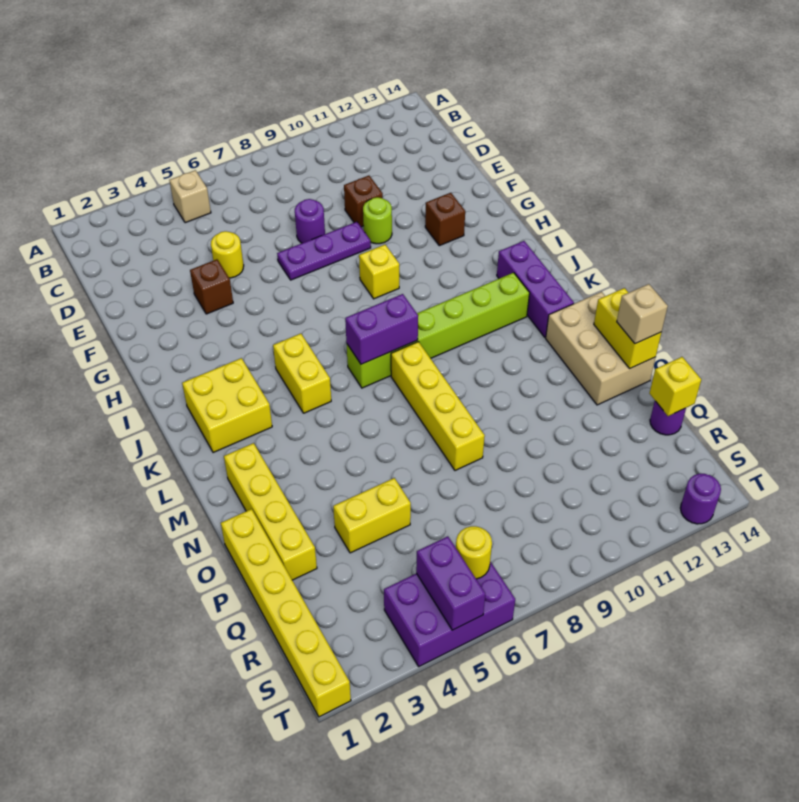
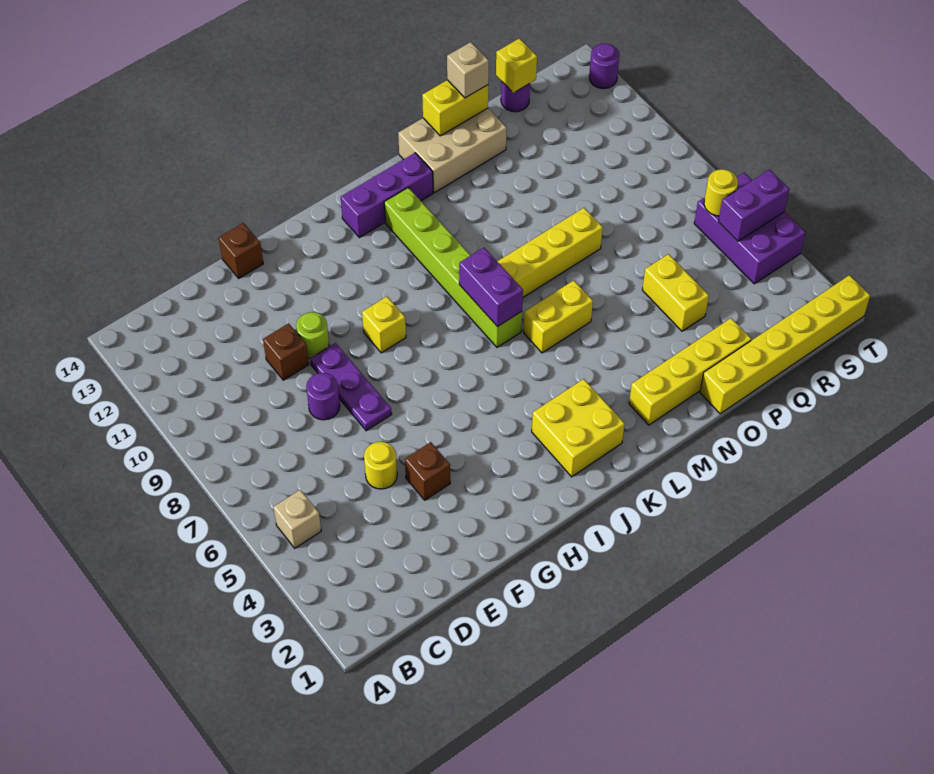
brown 1x1 brick [425,193,465,246] -> brown 1x1 brick moved to [219,223,263,278]
yellow 1x2 brick [273,334,331,413] -> yellow 1x2 brick moved to [523,280,593,353]

